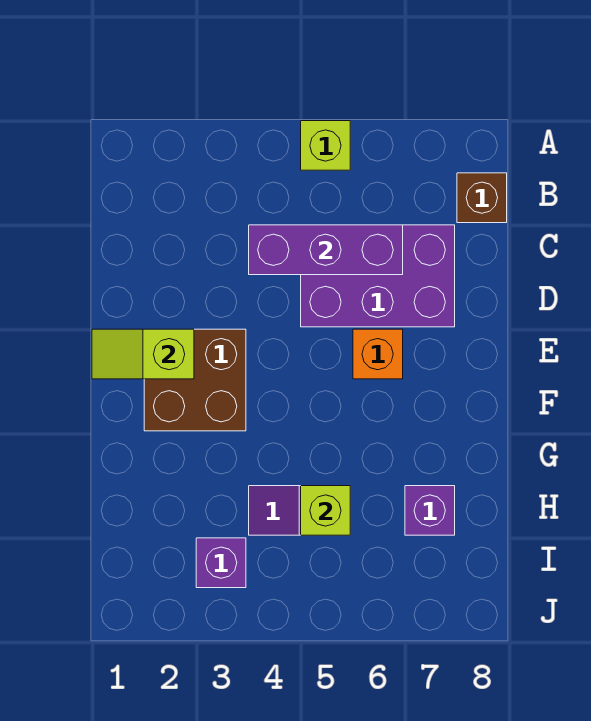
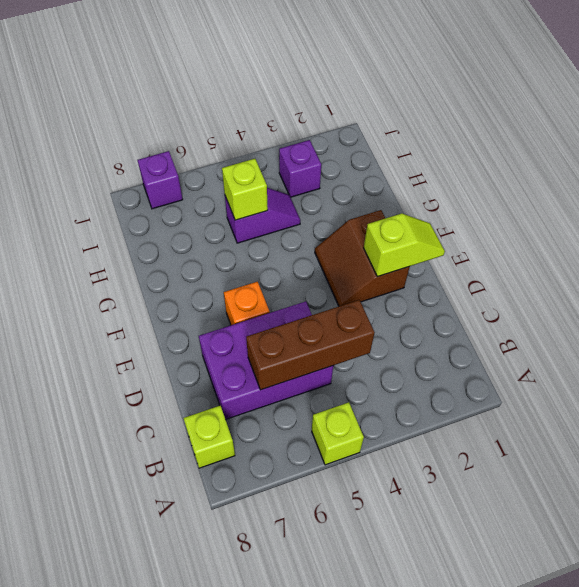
brown 1x1 brick [457,173,507,223] -> lime 1x1 brick [184,406,235,468]
purple 1x3 brick [249,225,403,275] -> brown 1x3 brick [246,300,375,390]
brown 2x2 brick [144,329,246,431] -> brown 2x2 slope [315,210,410,306]
purple 1x1 brick [405,486,455,535] -> purple 1x1 brick moved to [137,151,183,209]

